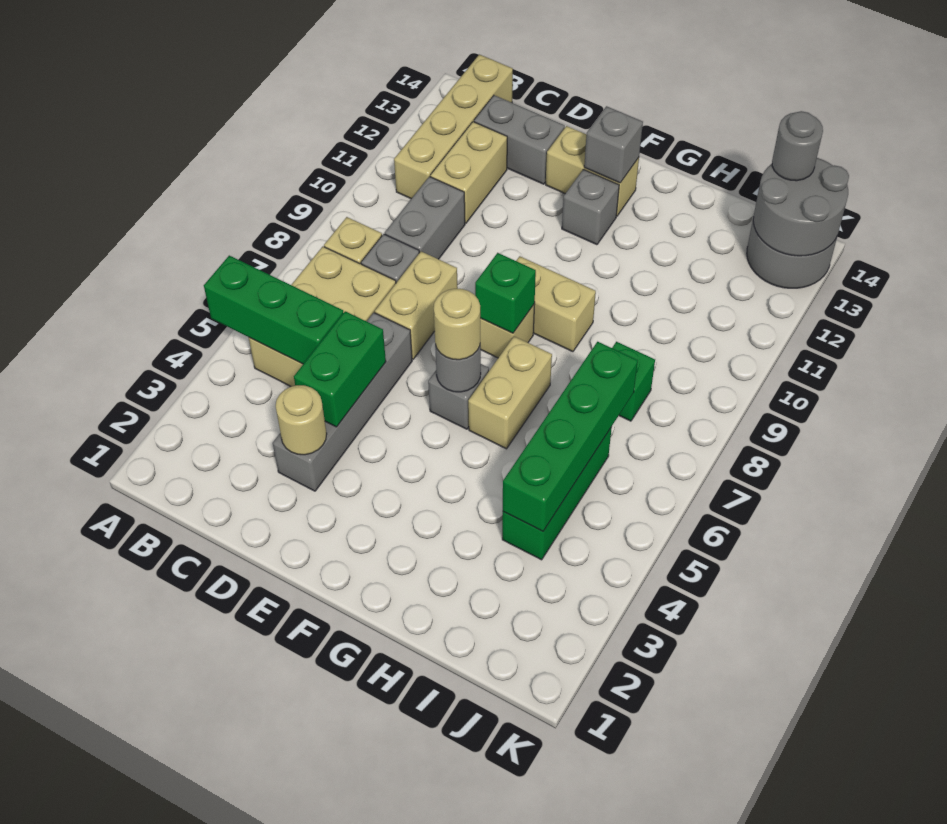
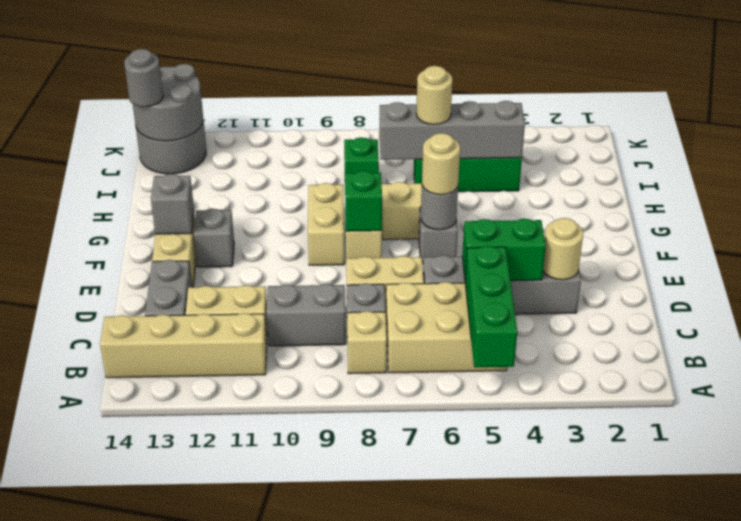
green 1x4 brick [503,342,638,531] -> grey 1x4 brick [379,101,525,160]
none -> tan 1x1 round brick [416,66,452,124]

